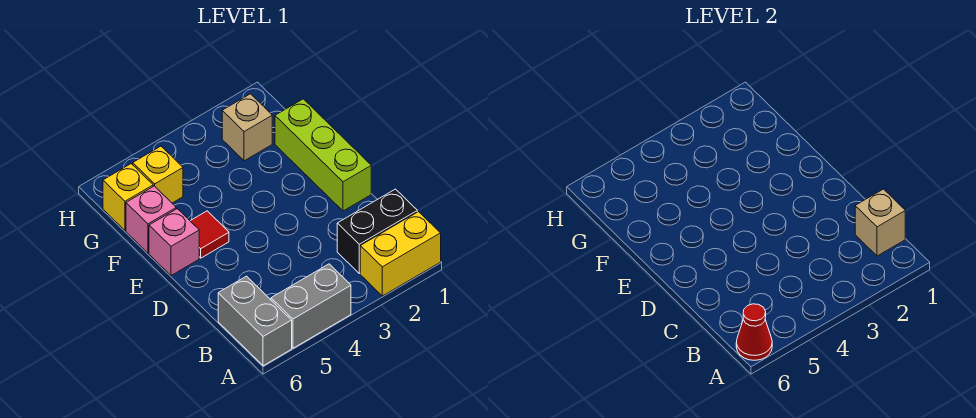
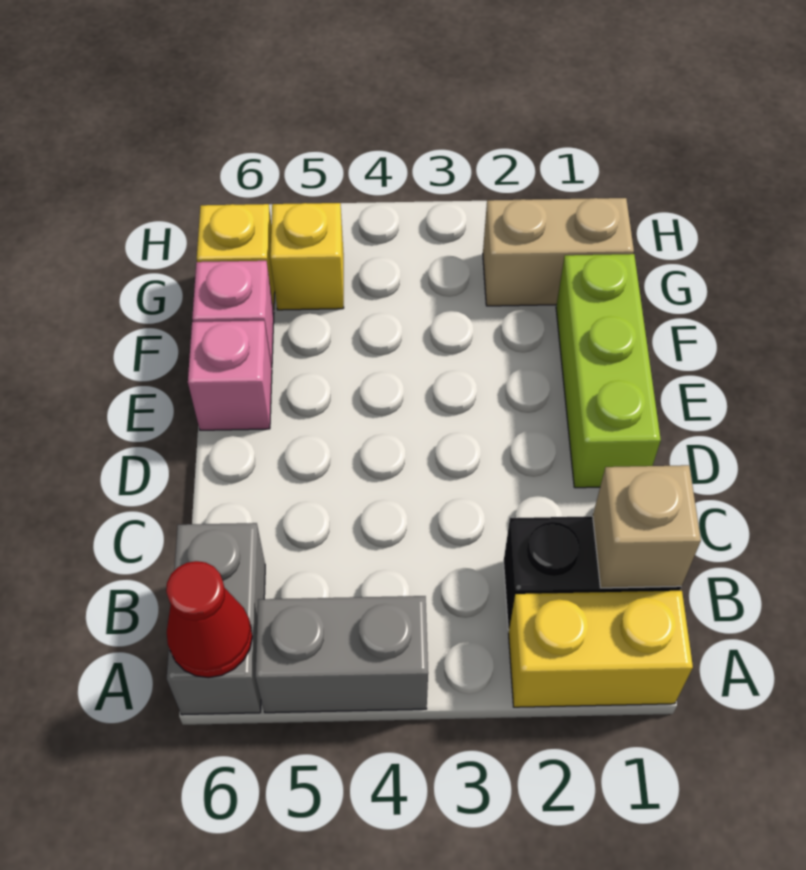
red 1x1 tile [191,211,229,258] -> none
tan 1x1 brick [222,94,272,161] -> tan 1x2 brick [483,198,634,306]

